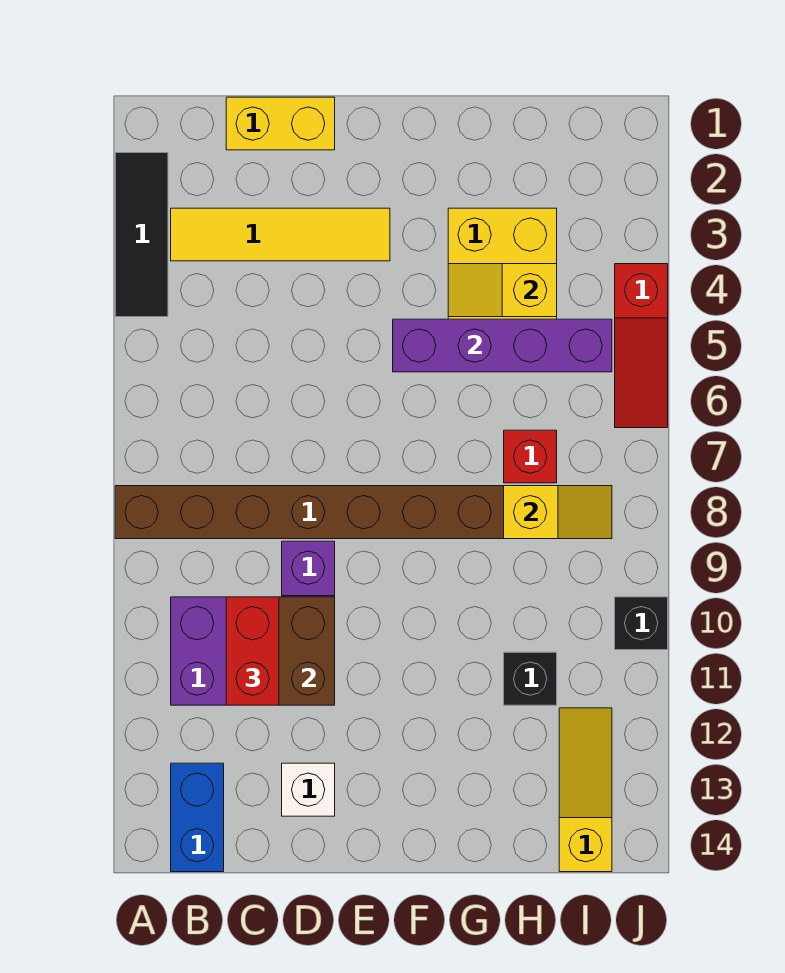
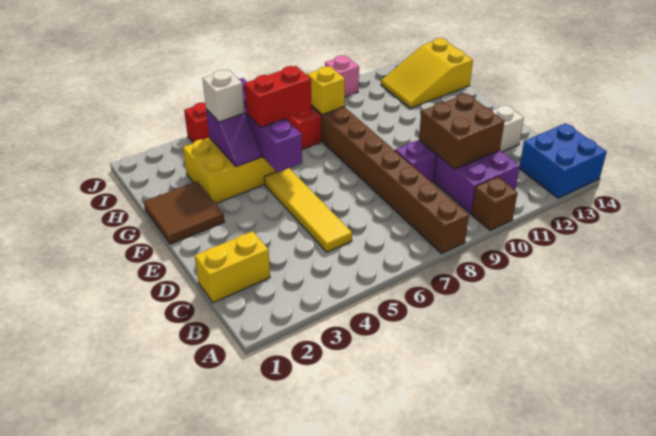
black 1x3 tile [115,153,168,317] -> none
none -> brown 1x1 brick [471,177,517,230]
yellow 1x4 tile [171,208,390,261] -> yellow 1x4 tile moved to [264,168,352,252]
blue 1x2 brick [171,763,224,872] -> blue 2x2 brick [519,123,607,198]
yellow 1x2 brick [226,97,335,150] -> yellow 1x2 brick turned to [195,231,270,303]
red 1x2 brick [226,597,279,705] -> red 1x2 brick moved to [244,66,311,127]
none -> brown 2x2 tile [144,182,225,244]
yellow 1x2 slope [448,264,557,317] -> purple 1x2 slope [206,109,261,167]
none -> white 1x1 brick [203,70,245,122]
black 1x1 brick [504,652,557,705] -> none
yellow 1x3 slope [559,708,612,872] -> yellow 2x3 slope [381,38,473,108]
black 1x1 brick [615,597,668,650] -> pink 1x1 brick [325,55,359,97]

